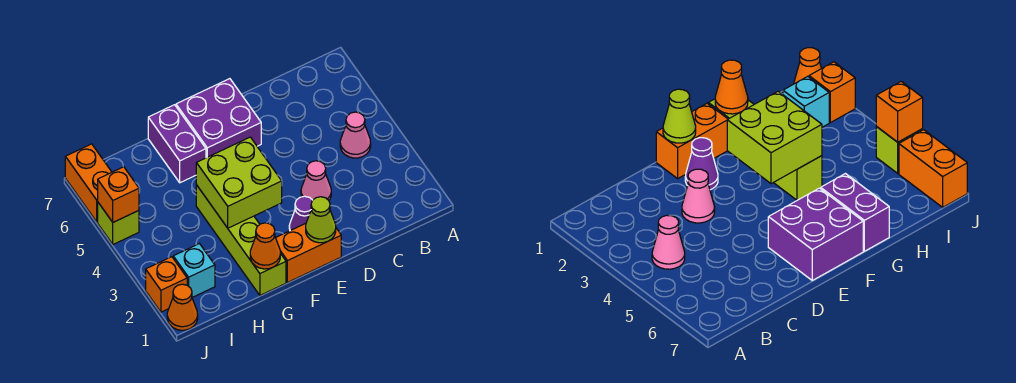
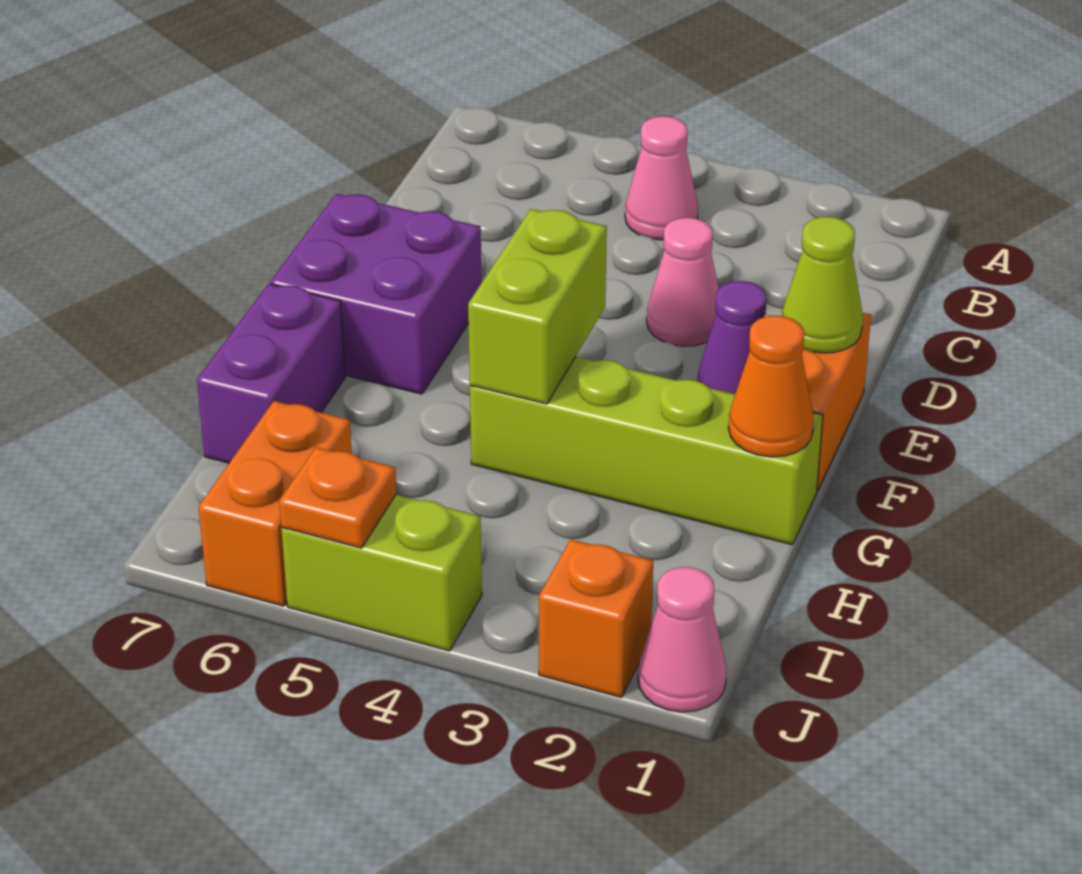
lime 2x2 brick [196,137,282,228] -> lime 1x2 brick [468,209,607,404]
purple 1x2 brick [148,105,206,183] -> purple 1x2 brick turned to [197,284,345,463]
cyan 1x1 brick [173,244,215,297] -> none
orange 1x1 cone [167,284,198,330] -> pink 1x1 cone [638,567,727,712]
lime 1x1 brick [98,203,139,244] -> lime 1x2 brick [281,495,482,651]
orange 1x1 brick [98,167,139,222] -> orange 1x1 plate [279,447,396,548]
orange 1x2 brick [65,144,112,222] -> orange 1x2 brick turned to [199,401,352,606]

